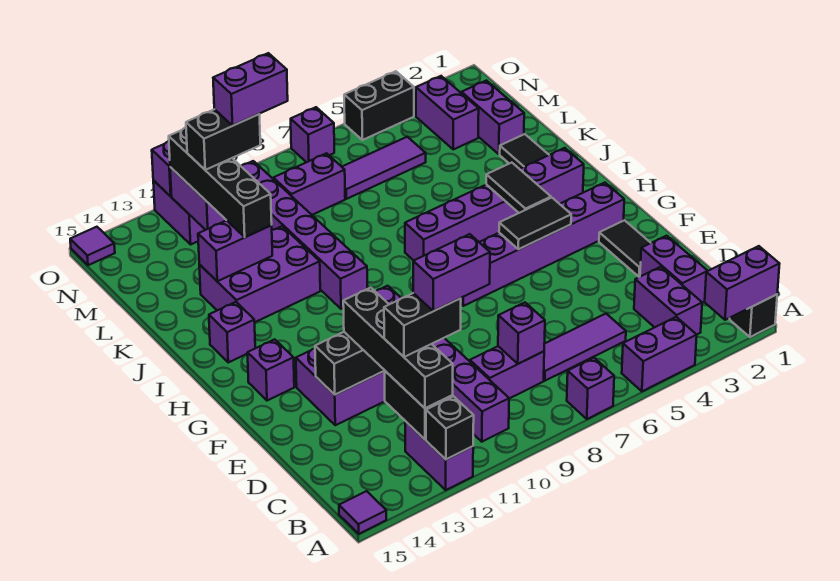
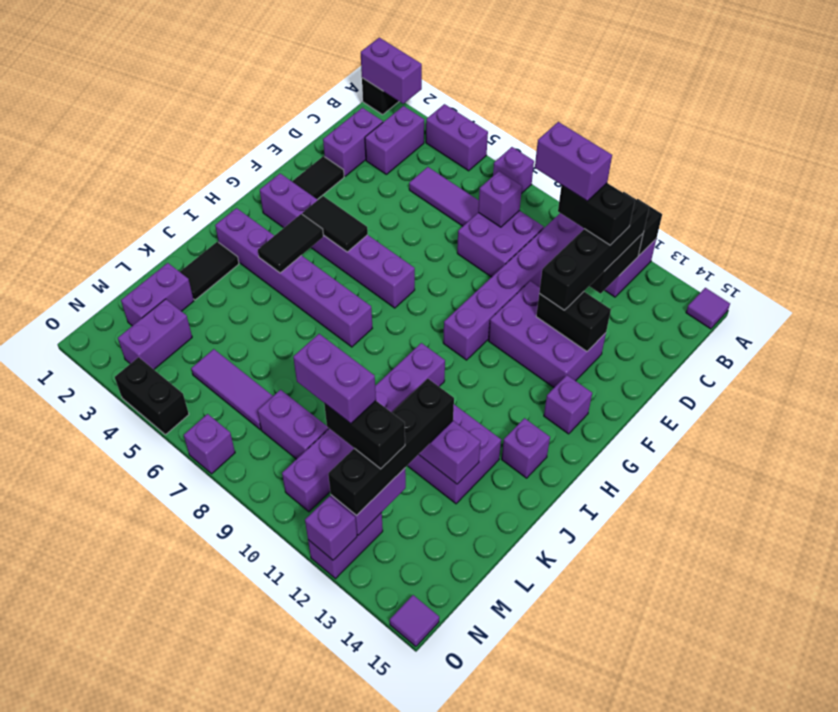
purple 1x2 brick [470,346,544,398] -> purple 2x2 brick [457,211,544,277]

